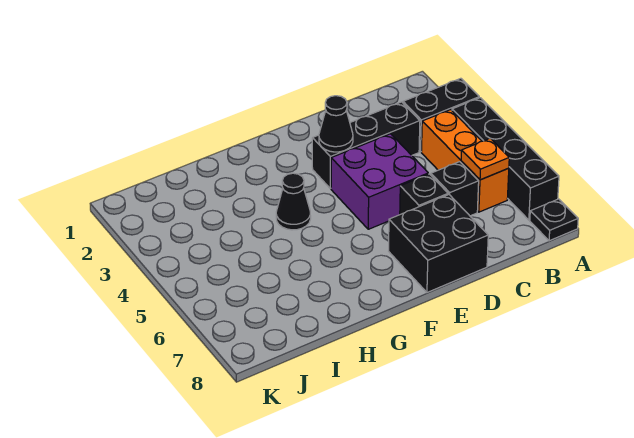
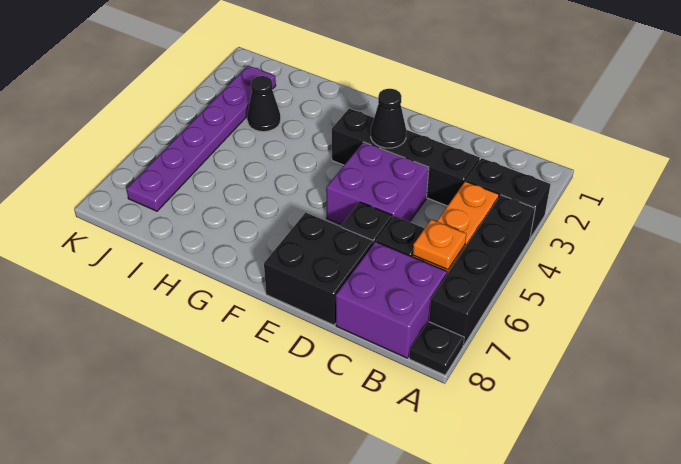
none -> purple 2x2 brick [336,242,447,358]
black 1x3 brick [312,102,420,188] -> black 1x4 brick [332,108,480,206]
black 1x1 cone [276,173,311,230] -> black 1x1 cone moved to [247,76,281,132]
none -> purple 1x6 plate [126,66,276,211]

